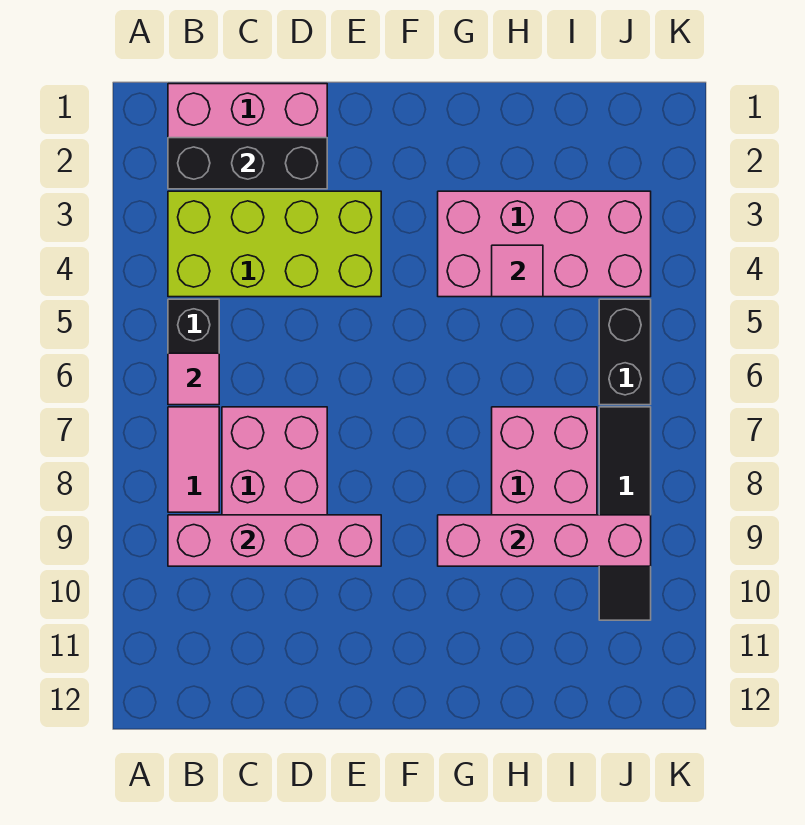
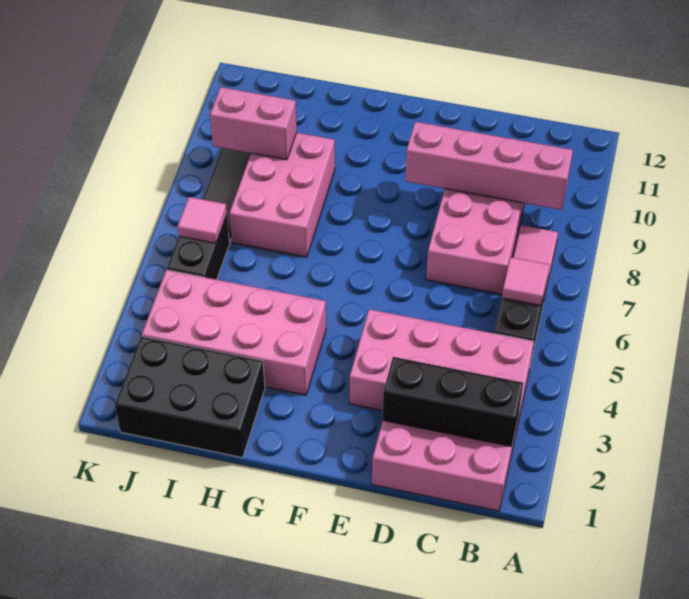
lime 2x4 brick [168,191,381,297] -> pink 2x4 brick [349,309,534,431]
pink 1x4 brick [438,515,651,566] -> pink 1x2 brick [210,87,297,160]
none -> black 2x3 brick [115,336,265,458]
pink 1x1 tile [492,245,543,297] -> pink 1x1 tile moved to [177,197,227,243]

